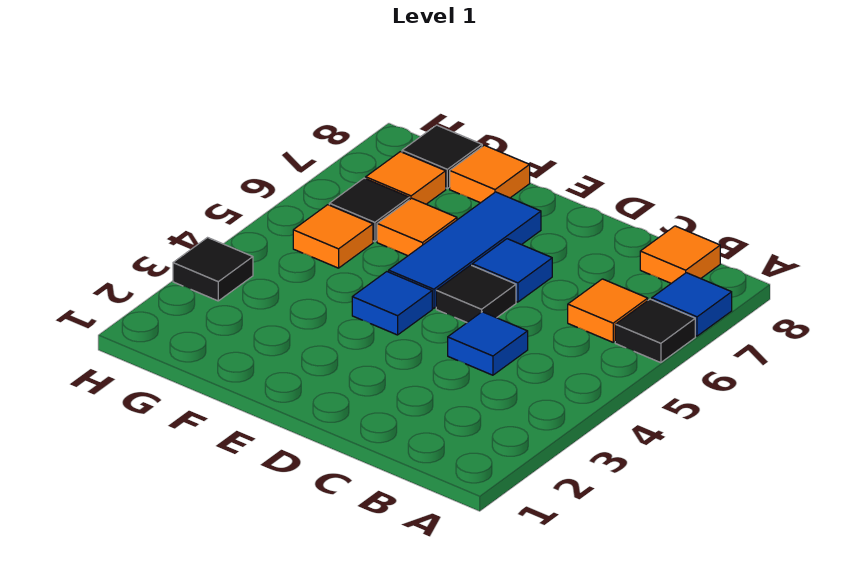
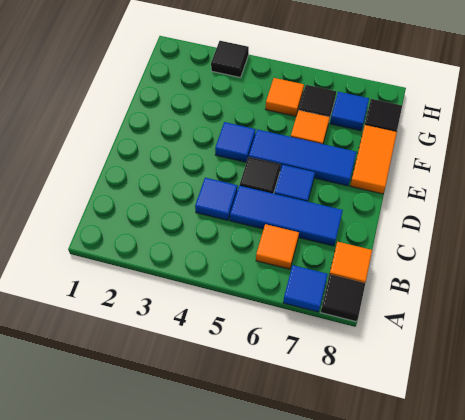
black 1x1 tile [615,299,695,363] -> black 1x1 tile moved to [321,274,365,321]
none -> blue 1x3 tile [230,186,343,246]
orange 1x1 tile [450,145,530,203] -> orange 1x2 tile [350,125,397,194]
orange 1x1 tile [366,152,446,204] -> blue 1x1 tile [330,92,369,131]

